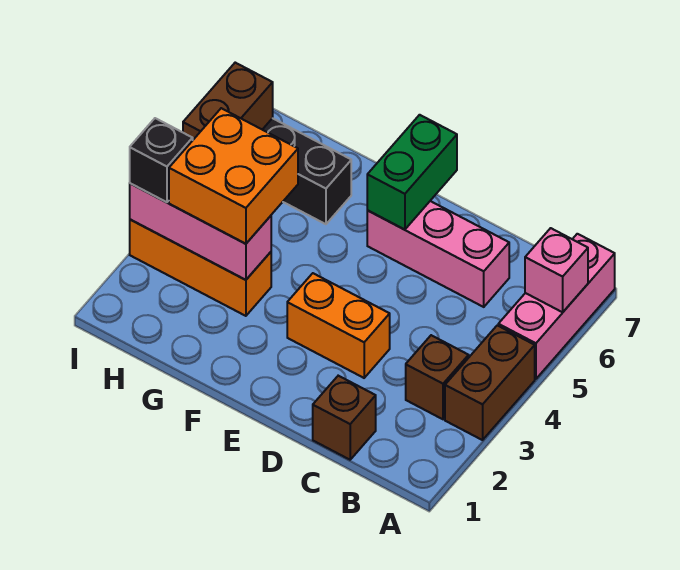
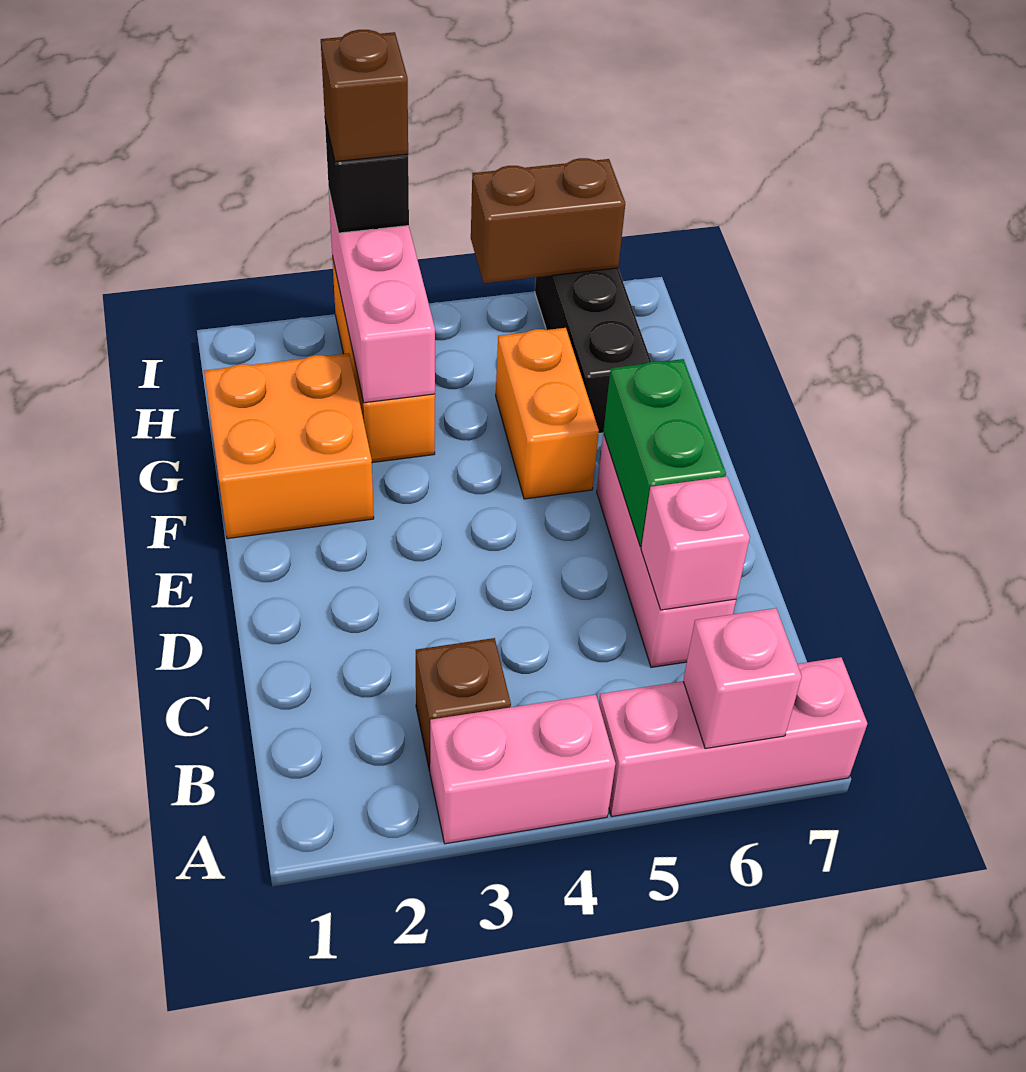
brown 1x2 brick [445,325,535,440] -> pink 1x2 brick [430,695,616,844]
brown 1x1 brick [313,376,376,460] -> brown 1x1 brick moved to [321,30,408,161]
none -> pink 1x1 brick [641,477,750,610]
orange 1x2 brick [287,273,390,378] -> orange 1x2 brick moved to [496,328,599,499]
green 1x2 brick [367,115,457,230] -> green 1x2 brick turned to [603,359,726,547]
orange 2x2 brick [169,108,298,244] -> orange 2x2 brick moved to [204,353,374,539]

